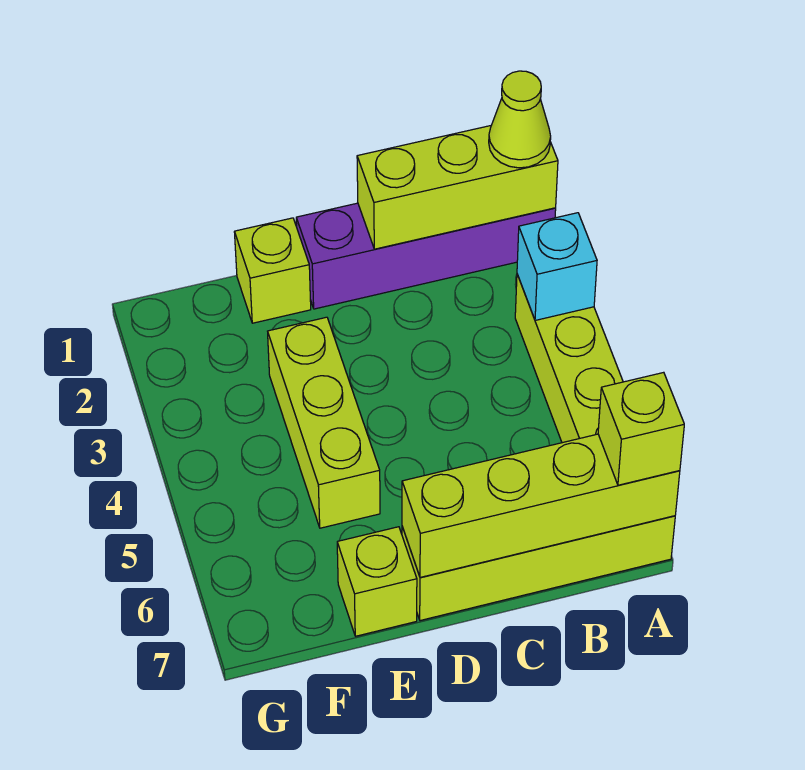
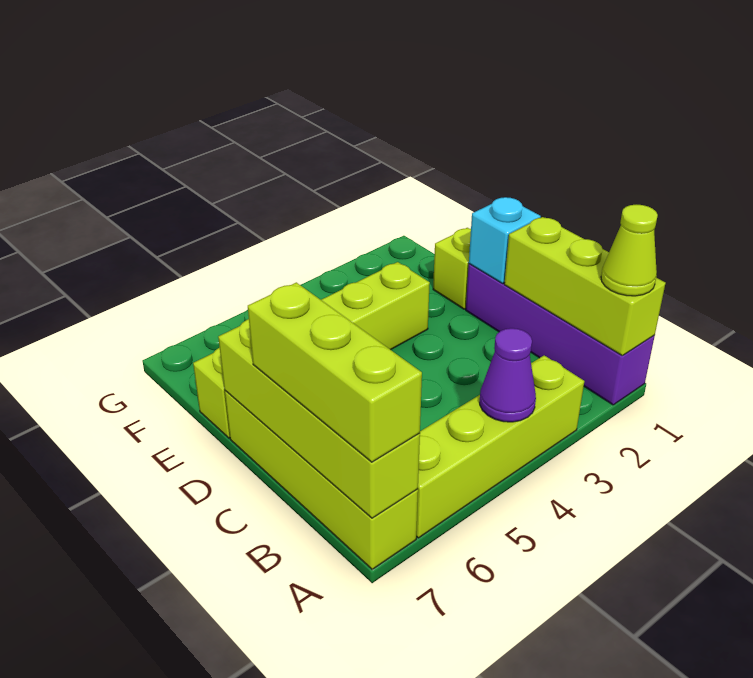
cyan 1x1 brick [517,213,597,320] -> cyan 1x1 brick moved to [469,197,541,283]
none -> purple 1x1 cone [480,328,536,422]
lime 1x1 brick [598,372,684,485] -> lime 1x3 brick [248,282,422,462]

